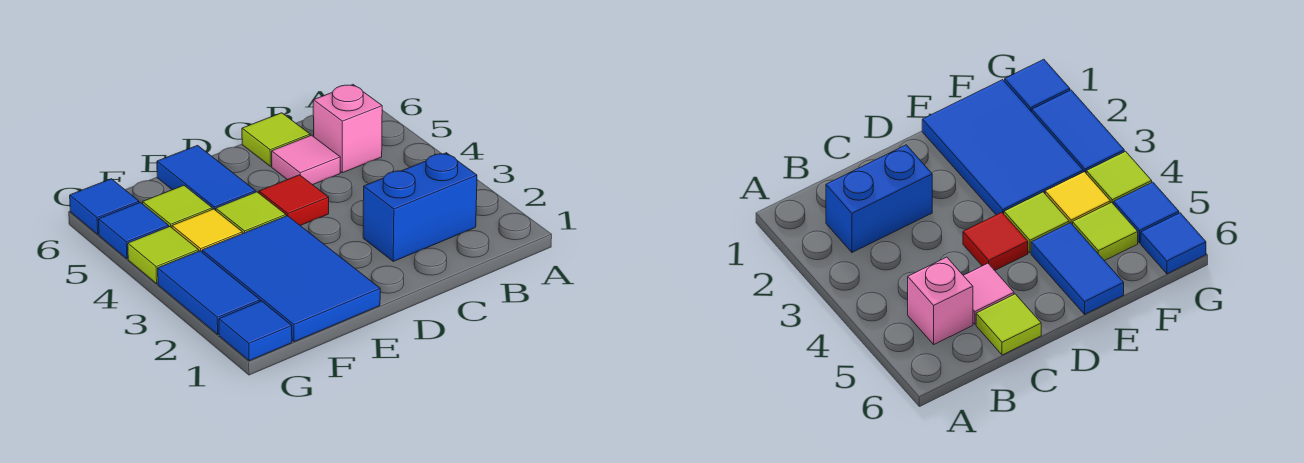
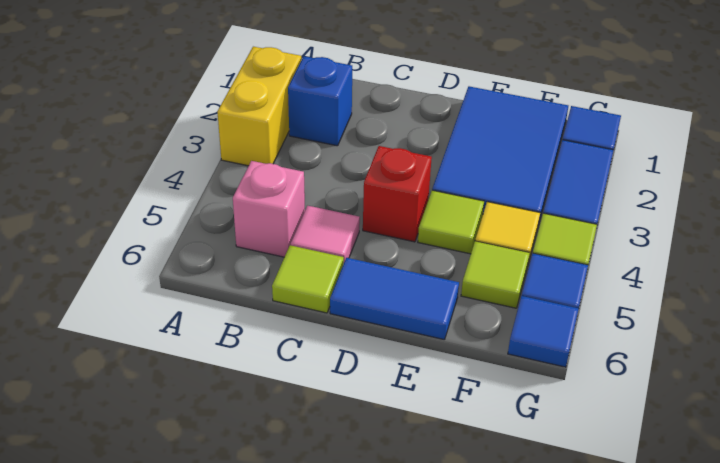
none -> yellow 1x2 brick [217,47,301,166]
blue 1x2 brick [363,153,477,261] -> blue 1x1 brick [288,56,352,146]
red 1x1 tile [259,175,329,226] -> red 1x1 brick [363,146,432,242]
blue 1x2 tile [157,145,255,210] -> blue 1x2 tile turned to [330,258,459,340]

